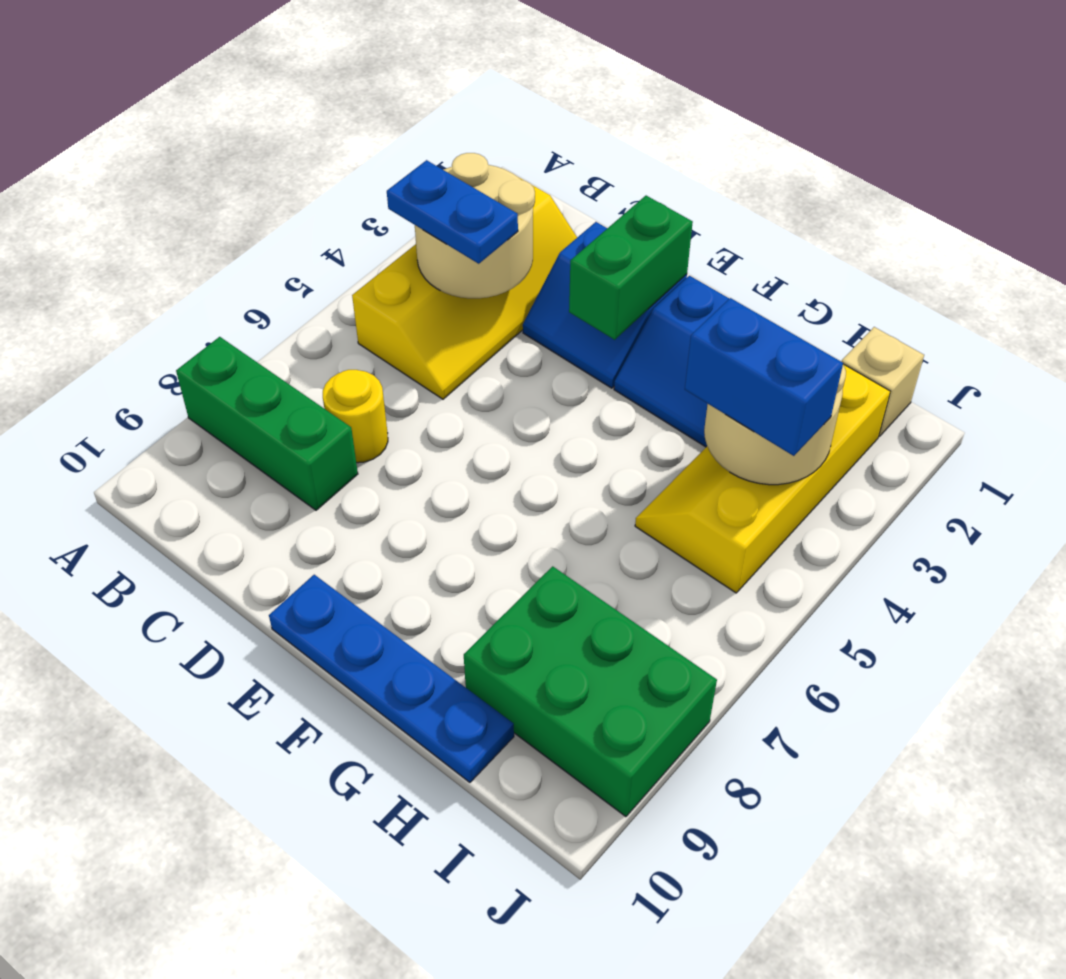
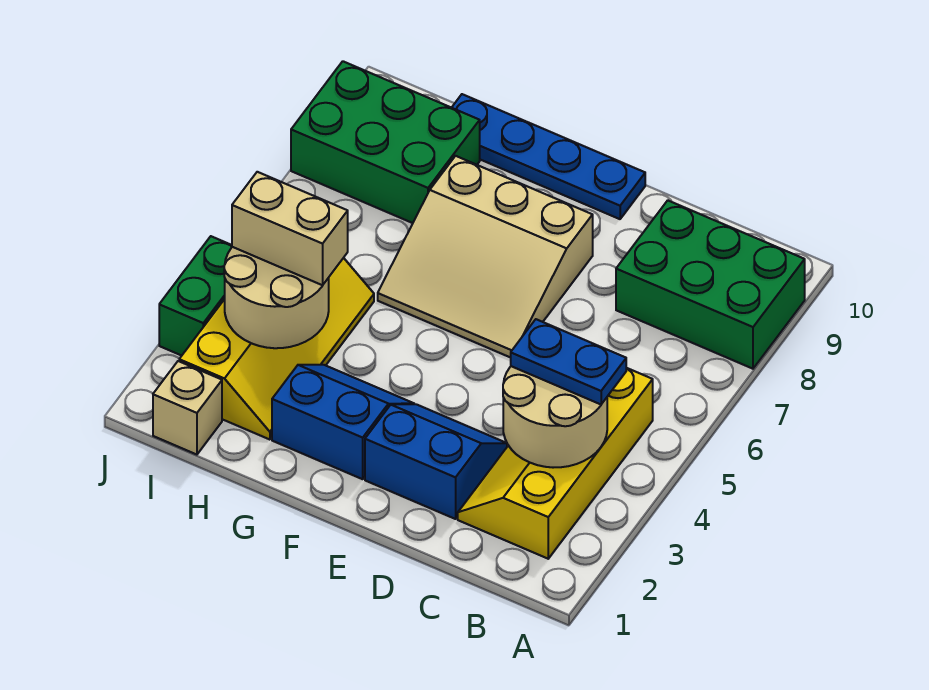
green 1x3 brick [176,337,358,510] -> green 2x3 brick [616,200,805,369]
yellow 1x1 round brick [323,370,388,463] -> none
green 1x2 brick [569,196,693,340] -> green 1x2 brick moved to [159,236,232,356]
none -> tan 3x3 slope [378,156,593,358]
blue 1x2 brick [685,298,843,456] -> tan 1x2 brick [232,172,348,285]

